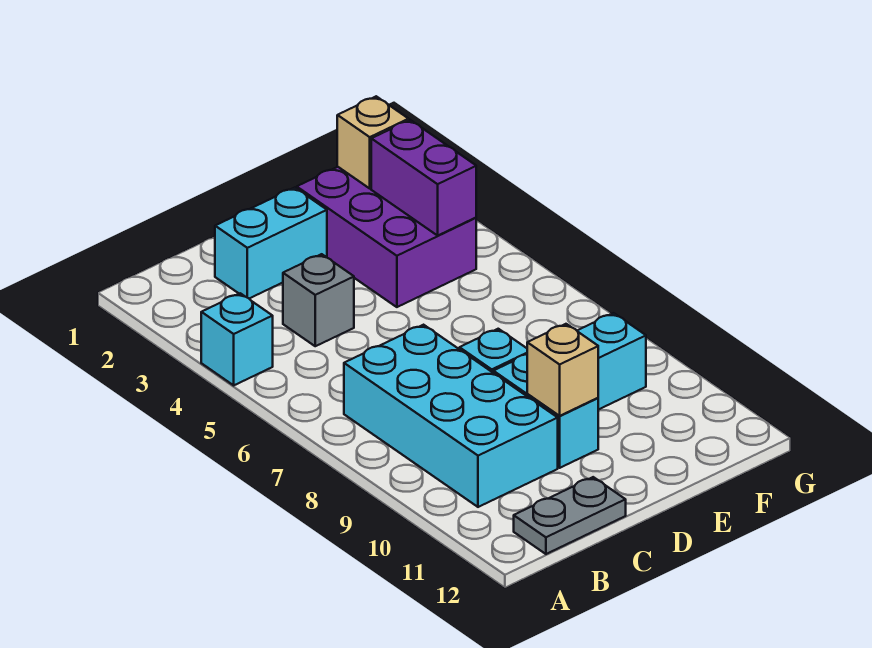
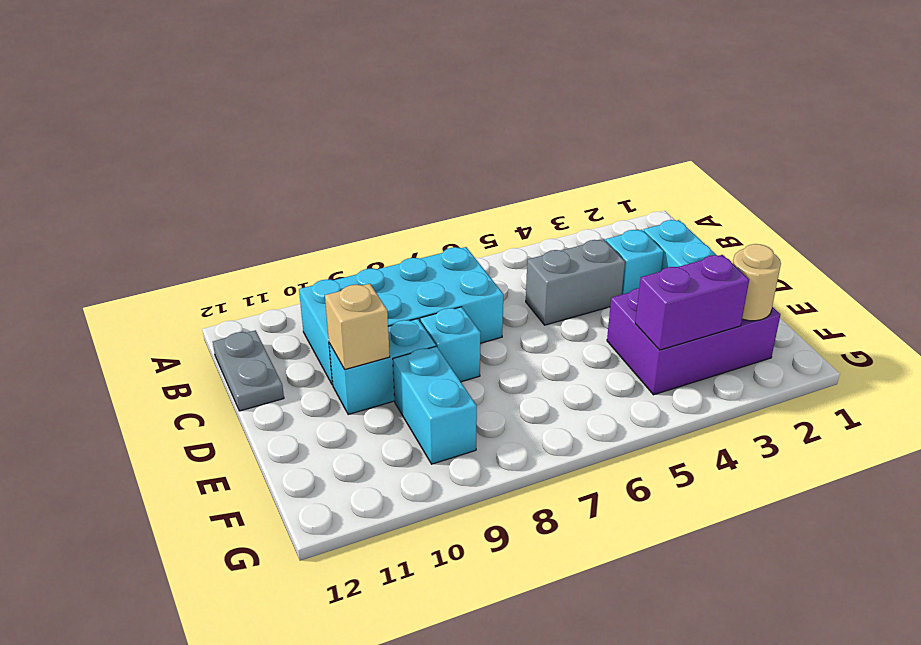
cyan 1x1 brick [201,293,273,385] -> cyan 1x1 brick moved to [606,230,664,294]
grey 1x1 brick [283,254,354,346] -> grey 1x2 brick [526,240,625,325]
tan 1x1 brick [337,96,409,188] -> tan 1x1 round brick [733,244,781,321]

